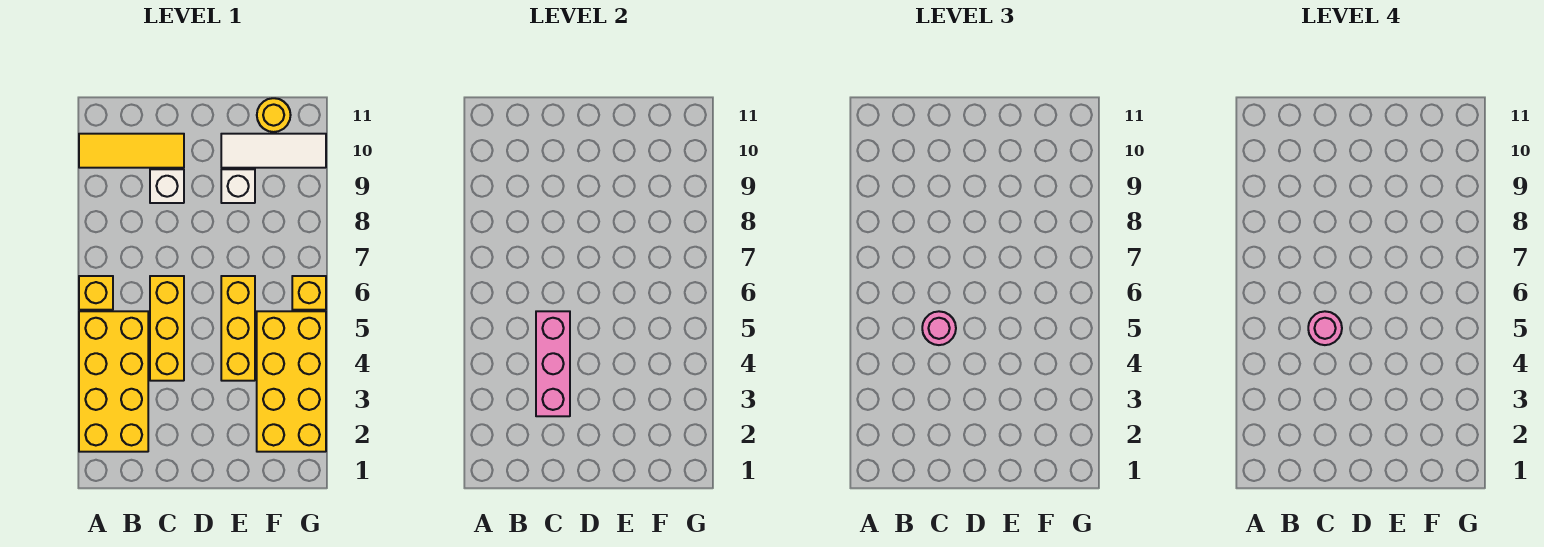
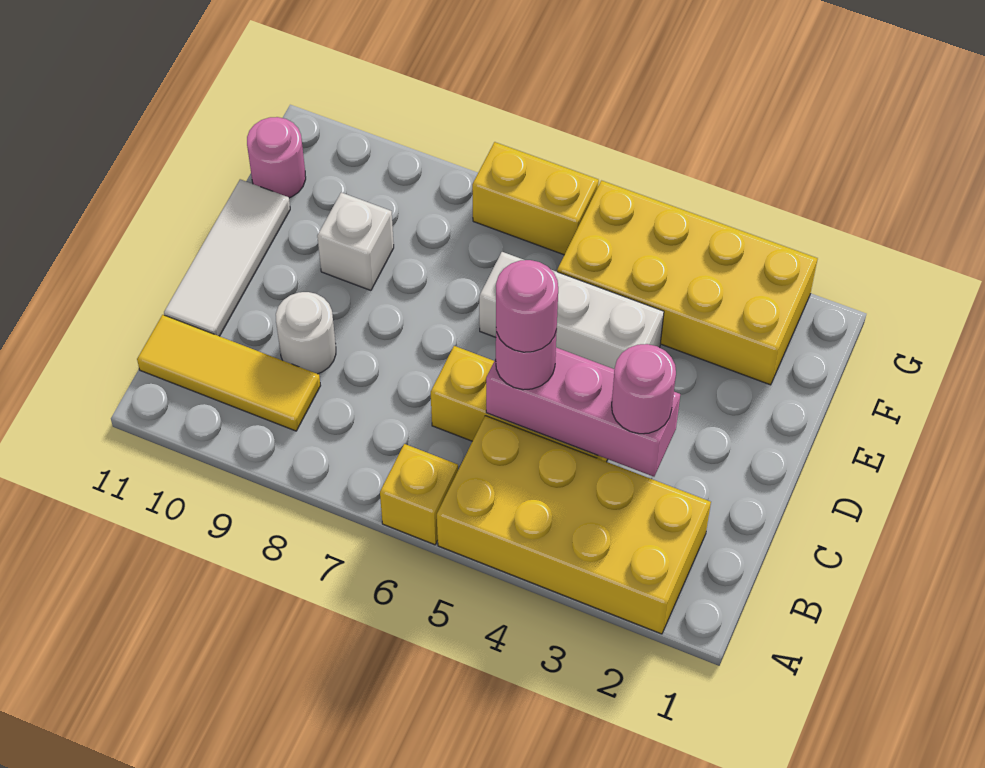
yellow 1x3 tile [79,134,184,168] -> yellow 1x3 tile turned to [137,315,321,431]
none -> pink 1x1 round brick [612,344,676,434]
white 1x1 brick [150,169,184,203] -> white 1x1 round brick [276,292,336,374]
yellow 1x3 brick [221,276,255,381] -> white 1x3 brick [479,252,664,369]
white 1x3 tile [221,134,326,168] -> white 1x3 tile moved to [164,179,290,336]
yellow 1x1 round brick [257,98,291,132] -> pink 1x1 round brick [247,117,306,198]
yellow 1x1 brick [292,276,326,310] -> yellow 1x2 brick [472,142,599,255]

